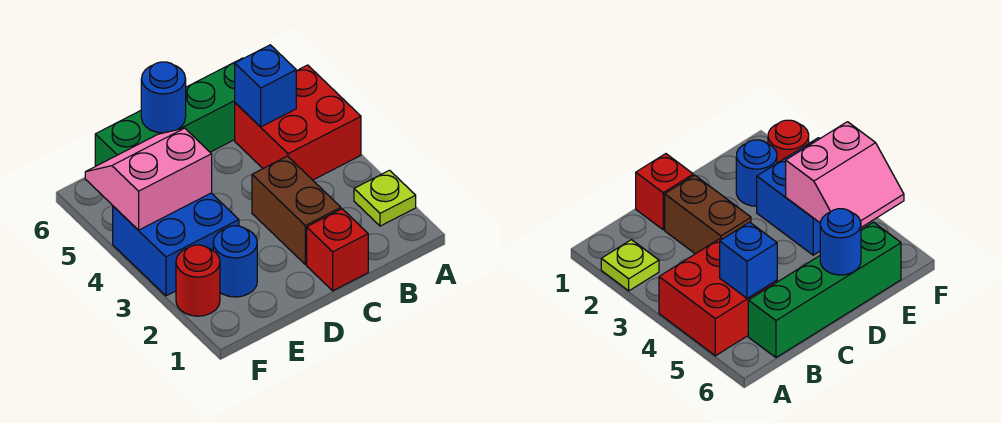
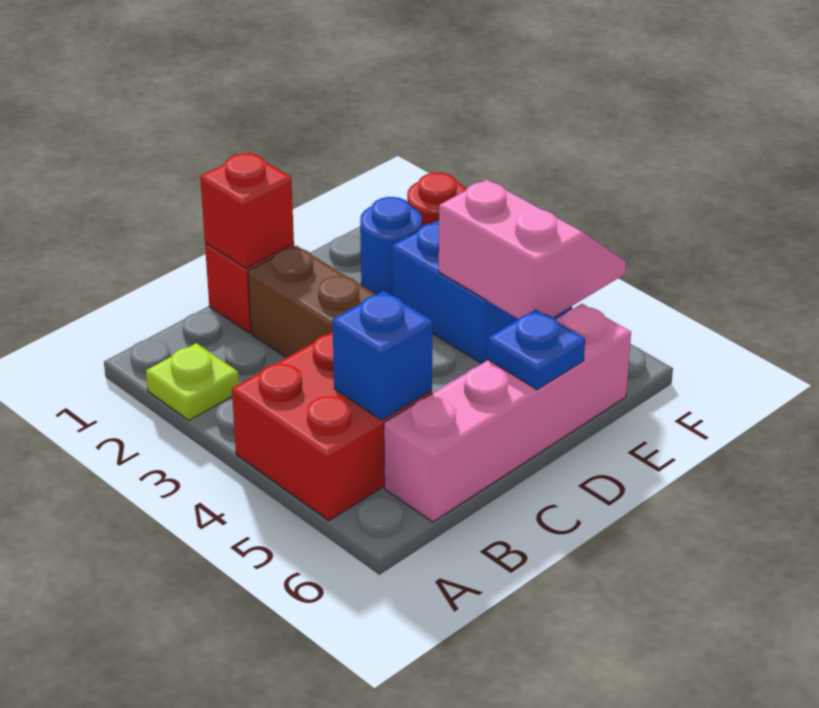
green 1x4 brick [95,58,243,166] -> pink 1x4 brick [384,304,631,522]
none -> red 1x1 brick [200,152,294,268]
blue 1x1 round brick [141,62,186,133] -> blue 1x1 plate [488,309,585,390]
pink 2x2 slope [85,128,212,230] -> pink 2x2 slope turned to [439,180,626,319]

